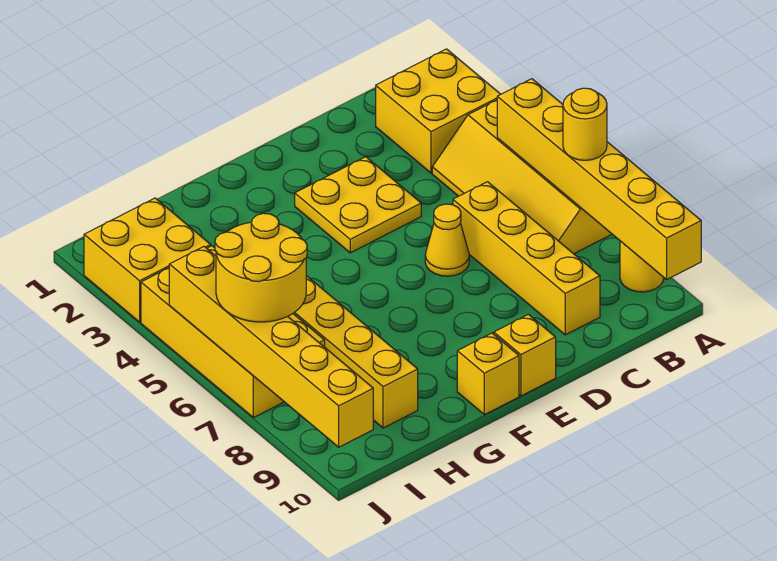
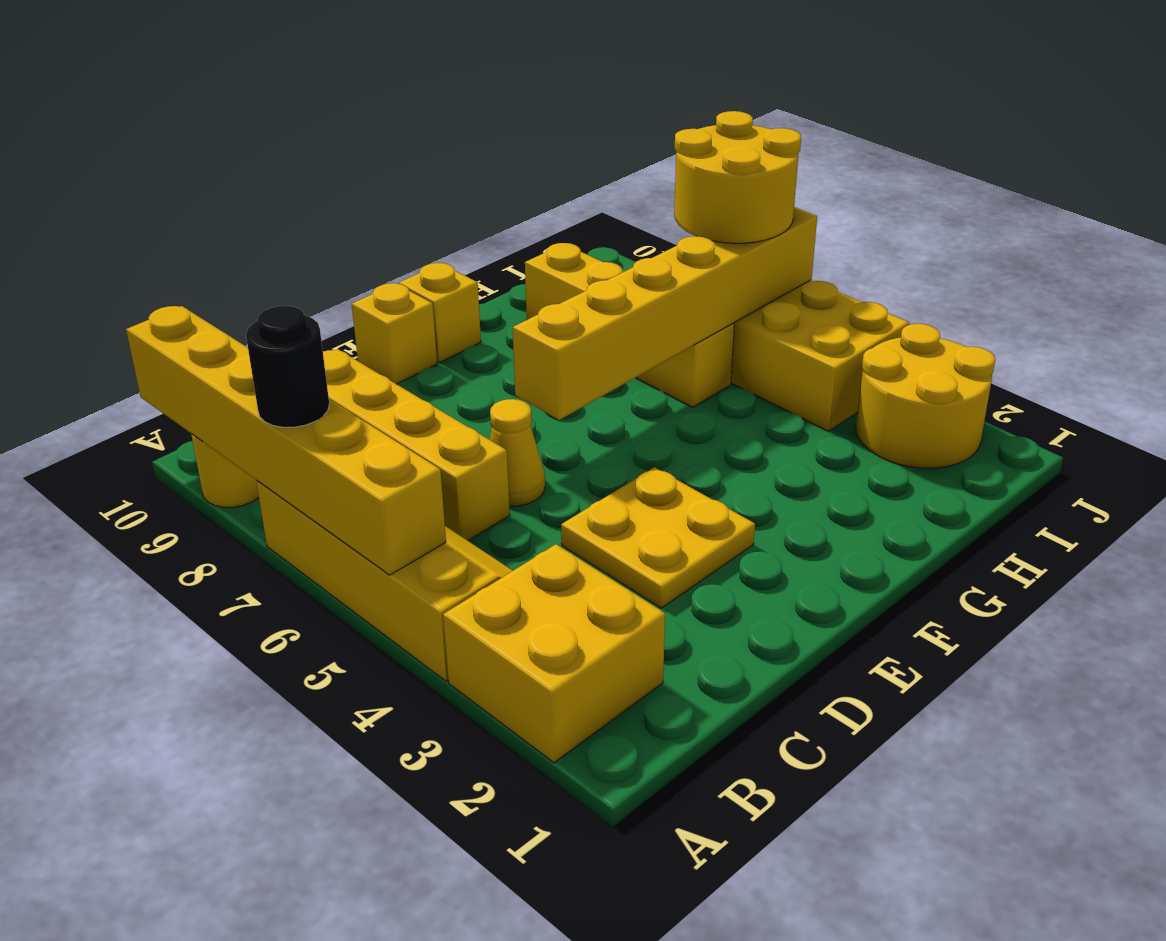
yellow 1x1 round brick [563,88,607,160] -> black 1x1 round brick [246,306,329,427]
yellow 2x2 brick [84,198,211,322] -> yellow 2x2 round brick [856,324,995,468]
yellow 1x6 brick [169,247,373,447] -> yellow 1x6 brick turned to [513,207,817,420]

